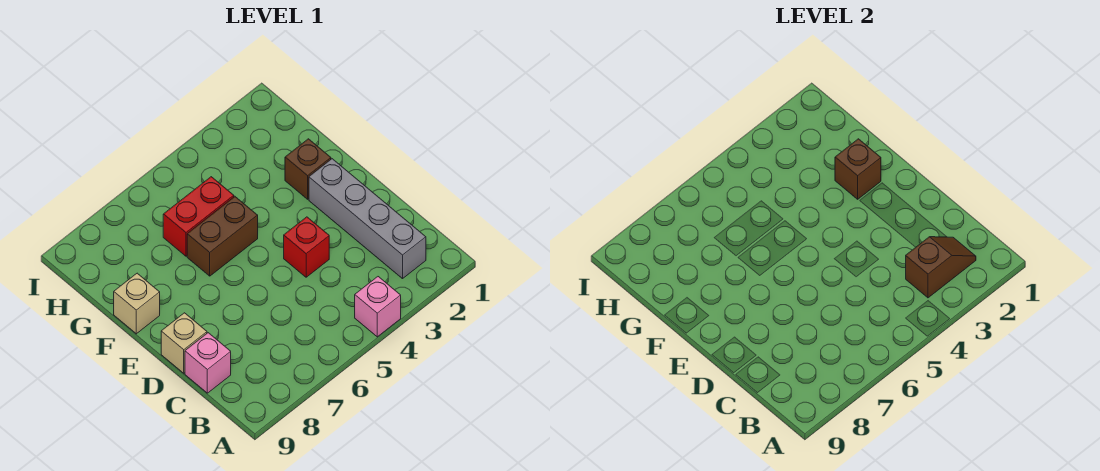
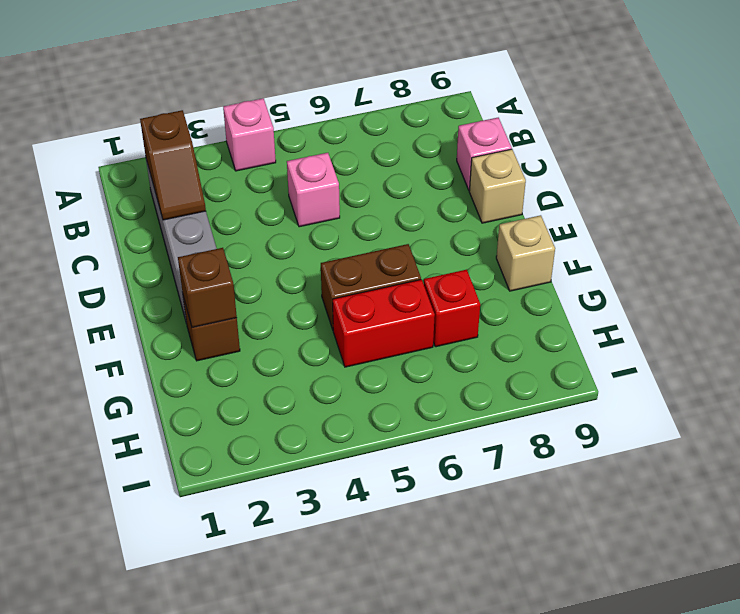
brown 1x2 slope [906,237,976,298] -> brown 1x2 slope turned to [140,110,206,220]
none -> pink 1x1 brick [287,153,340,227]
red 1x1 brick [284,217,329,277] -> red 1x1 brick moved to [424,270,480,347]

